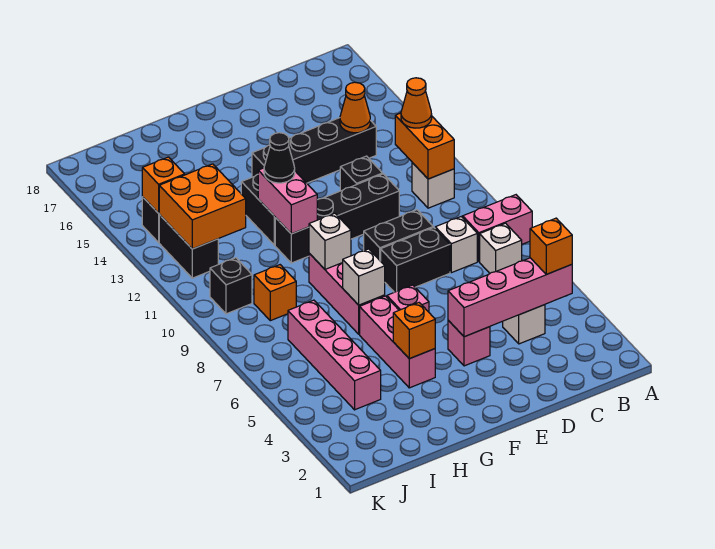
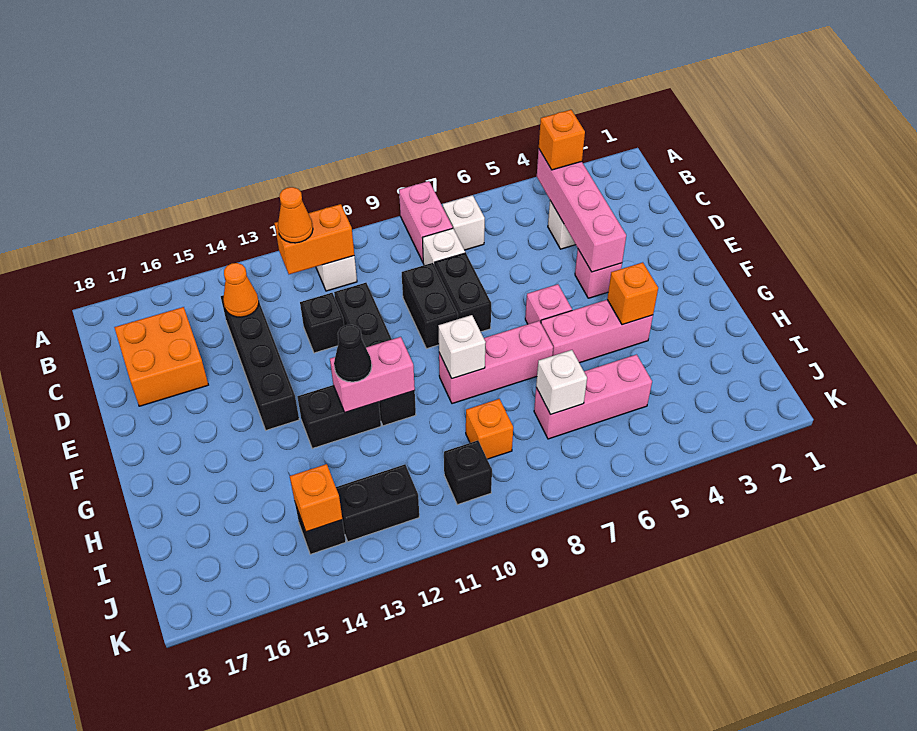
white 1x1 brick [343,249,385,305] -> white 1x1 brick moved to [536,350,587,415]
pink 1x4 brick [288,300,381,410] -> pink 1x3 brick [534,354,652,439]
orange 2x2 brick [159,164,246,249] -> orange 2x2 brick moved to [114,307,208,406]

